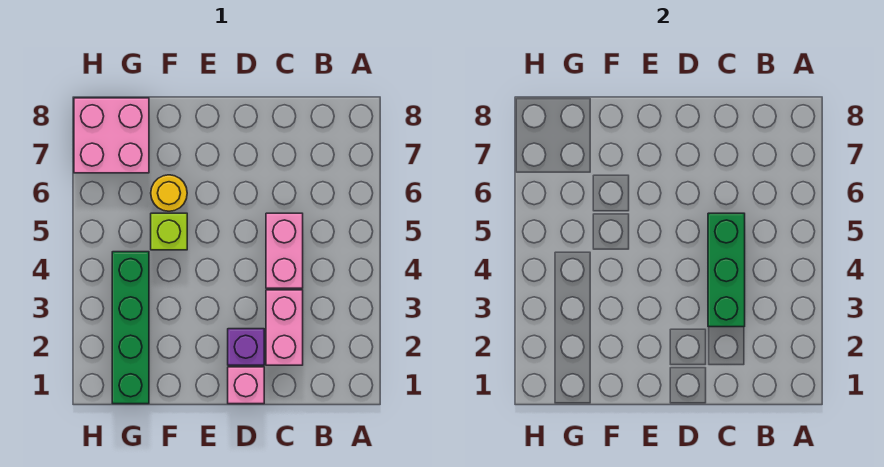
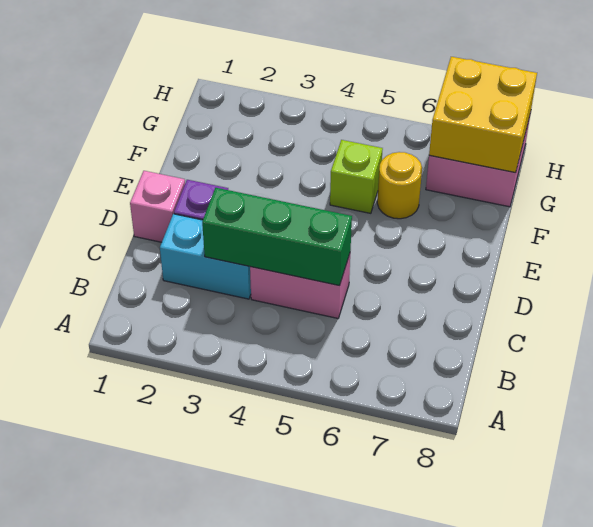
pink 1x2 brick [266,290,303,365] -> cyan 1x2 brick [160,214,251,299]
green 1x4 brick [112,252,149,404] -> none
none -> yellow 2x2 brick [429,57,537,173]

